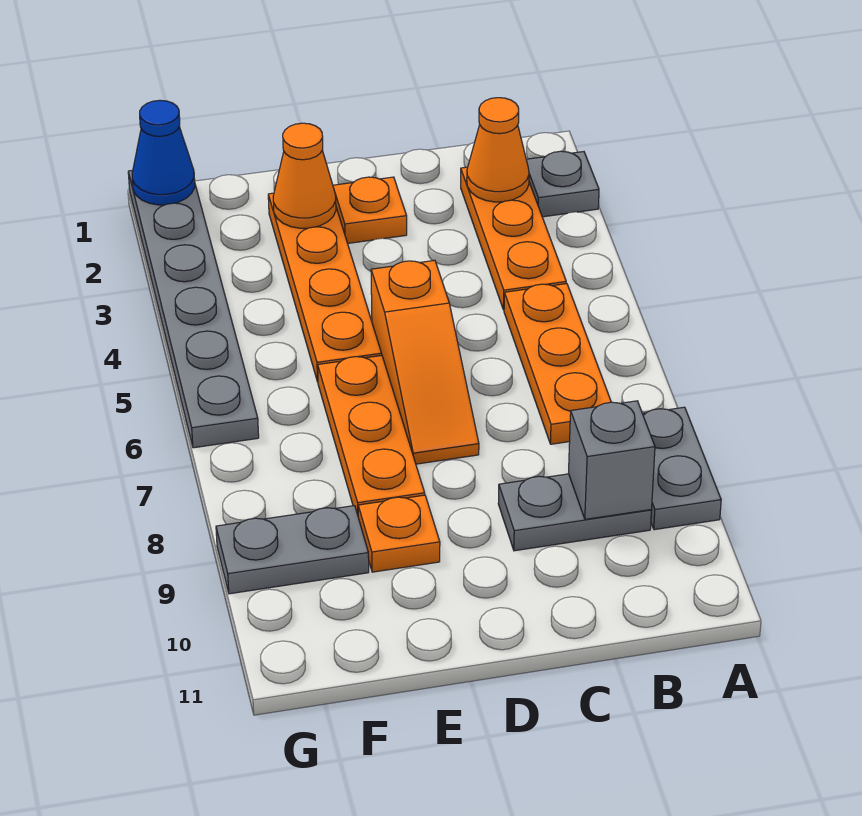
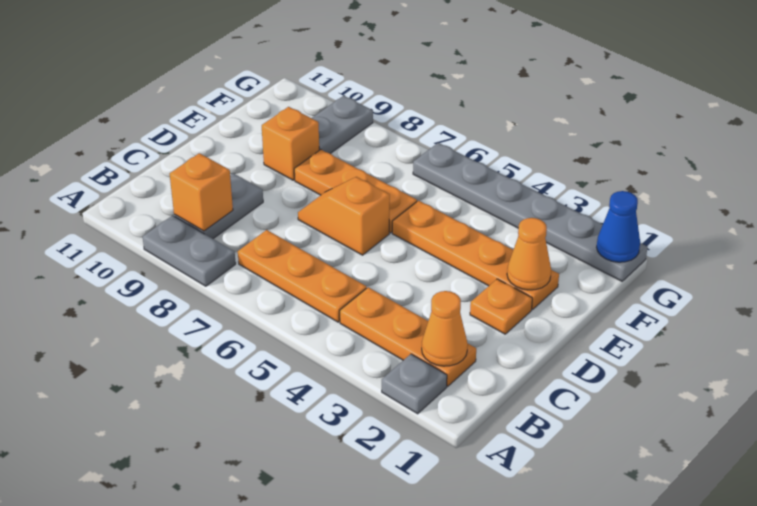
grey 1x1 brick [569,401,655,519] -> orange 1x1 brick [170,153,233,231]
orange 1x3 slope [371,260,479,464] -> orange 1x2 slope [298,177,390,255]
orange 1x1 plate [358,495,440,572] -> orange 1x1 brick [262,107,319,180]

